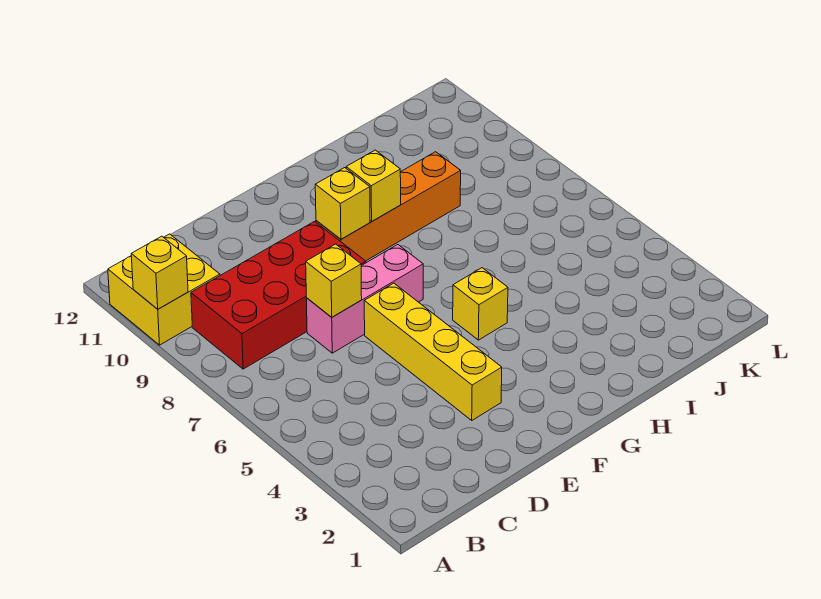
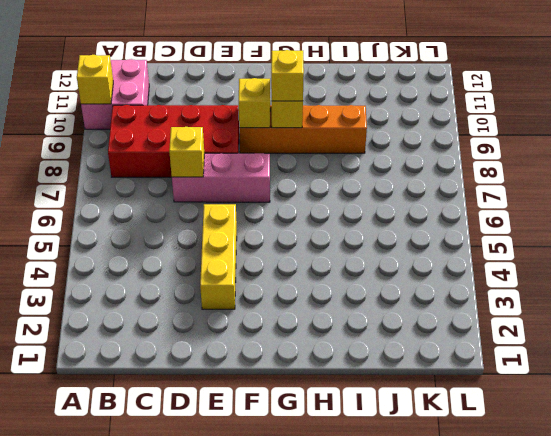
yellow 2x2 brick [108,234,220,345] -> pink 2x2 brick [81,59,149,129]
yellow 1x4 brick [364,283,502,420] -> yellow 1x3 brick [200,204,237,309]
yellow 1x1 brick [453,268,508,340] -> yellow 1x1 brick moved to [271,50,304,101]

